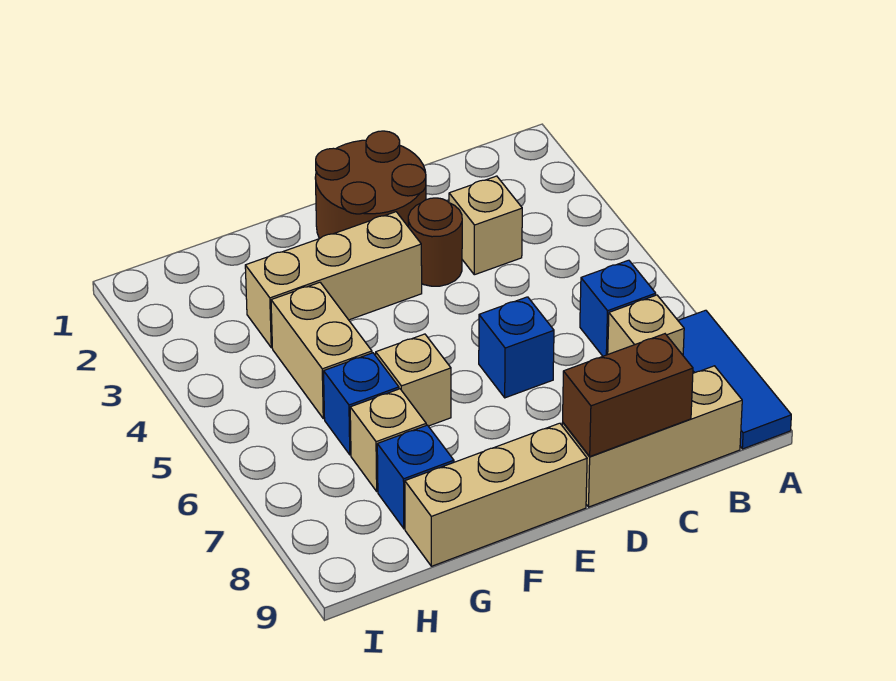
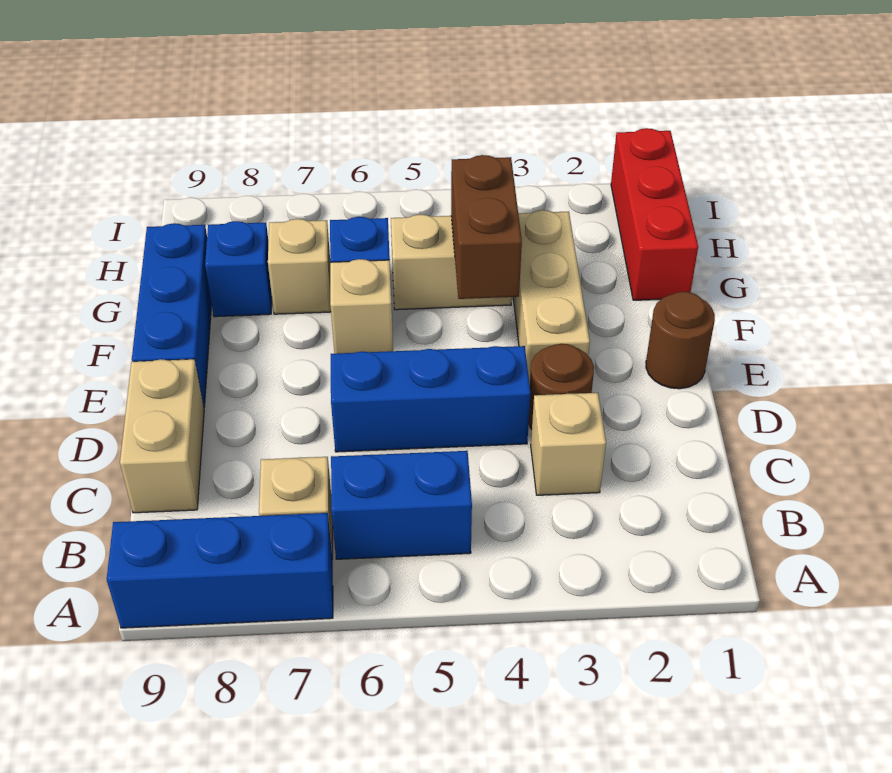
blue 1x3 tile [678,310,791,449] -> blue 1x3 brick [107,513,333,628]
blue 1x1 brick [580,260,656,356] -> blue 1x2 brick [331,451,472,559]
tan 1x3 brick [562,366,742,507] -> tan 1x2 brick [120,359,204,513]
brown 1x2 brick [563,334,693,456] -> brown 1x2 brick moved to [451,155,522,299]
brown 2x2 round brick [315,131,426,239] -> brown 1x1 round brick [646,292,715,389]
blue 1x1 brick [479,297,554,398] -> blue 1x3 brick [331,346,531,452]
tan 1x3 brick [405,423,587,566] -> blue 1x3 brick [132,223,212,407]
none -> red 1x3 brick [611,128,698,300]

